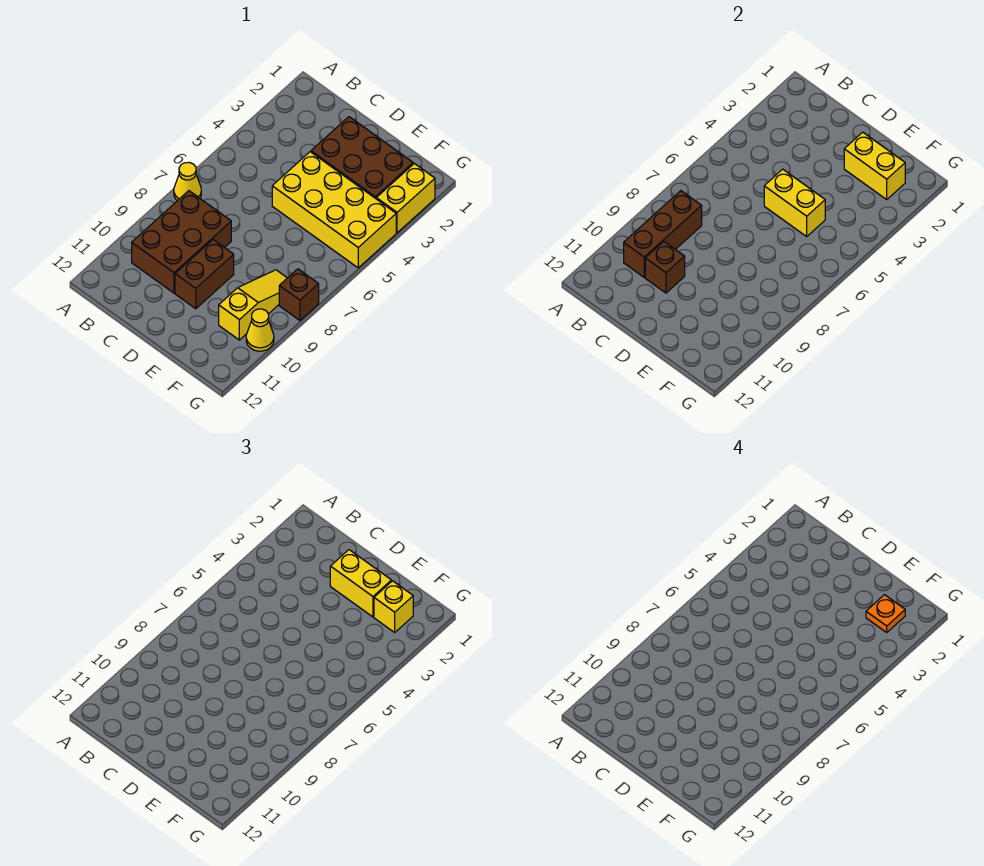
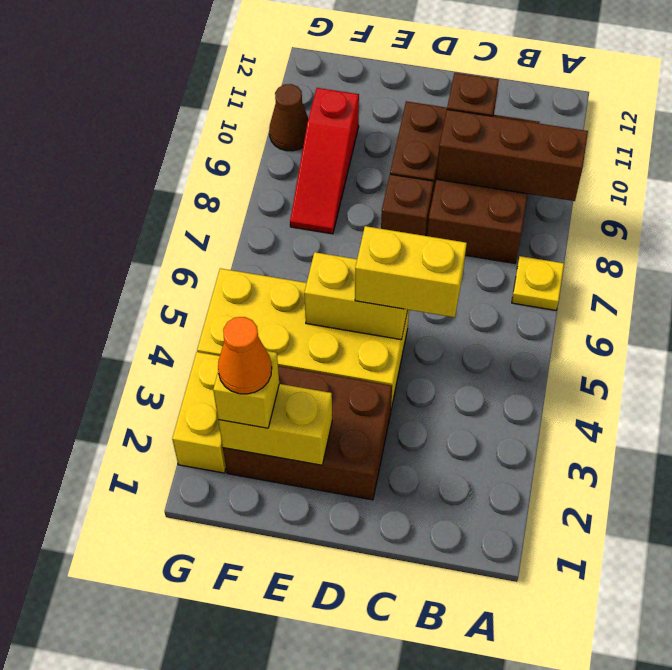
yellow 1x1 cone [174,163,201,201] -> yellow 1x1 plate [512,256,564,310]
brown 1x3 brick [624,191,702,277] -> brown 1x3 brick turned to [437,109,588,201]
yellow 1x2 brick [330,550,391,617] -> yellow 1x2 brick moved to [355,226,467,317]
orange 1x1 plate [866,595,905,632] -> orange 1x1 cone [218,317,272,394]
yellow 1x3 slope [219,270,287,340] -> red 1x3 slope [290,88,359,234]
brown 1x1 brick [279,269,319,320] -> brown 1x1 brick moved to [381,174,434,236]
yellow 1x1 cone [246,309,274,351] -> brown 1x1 cone [269,84,308,151]

